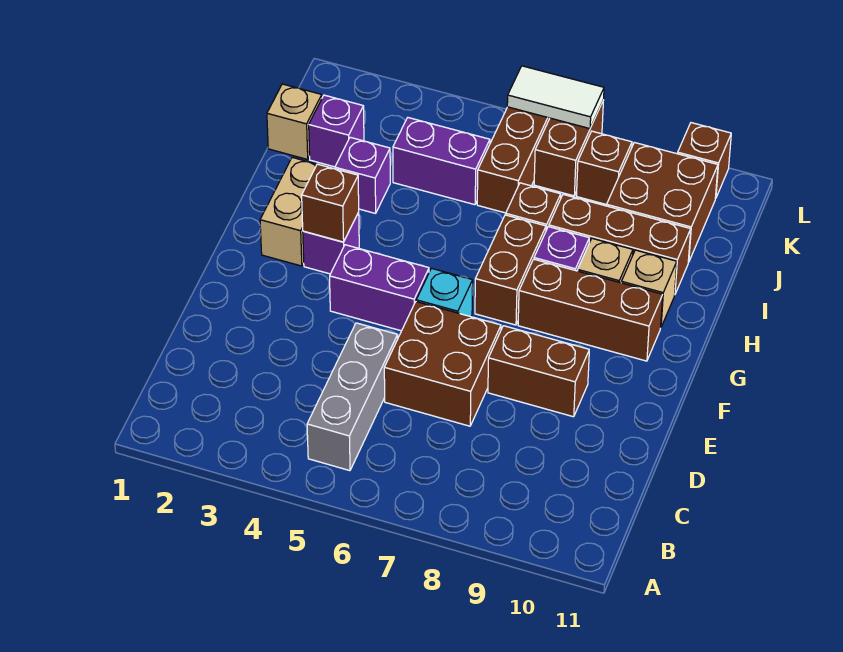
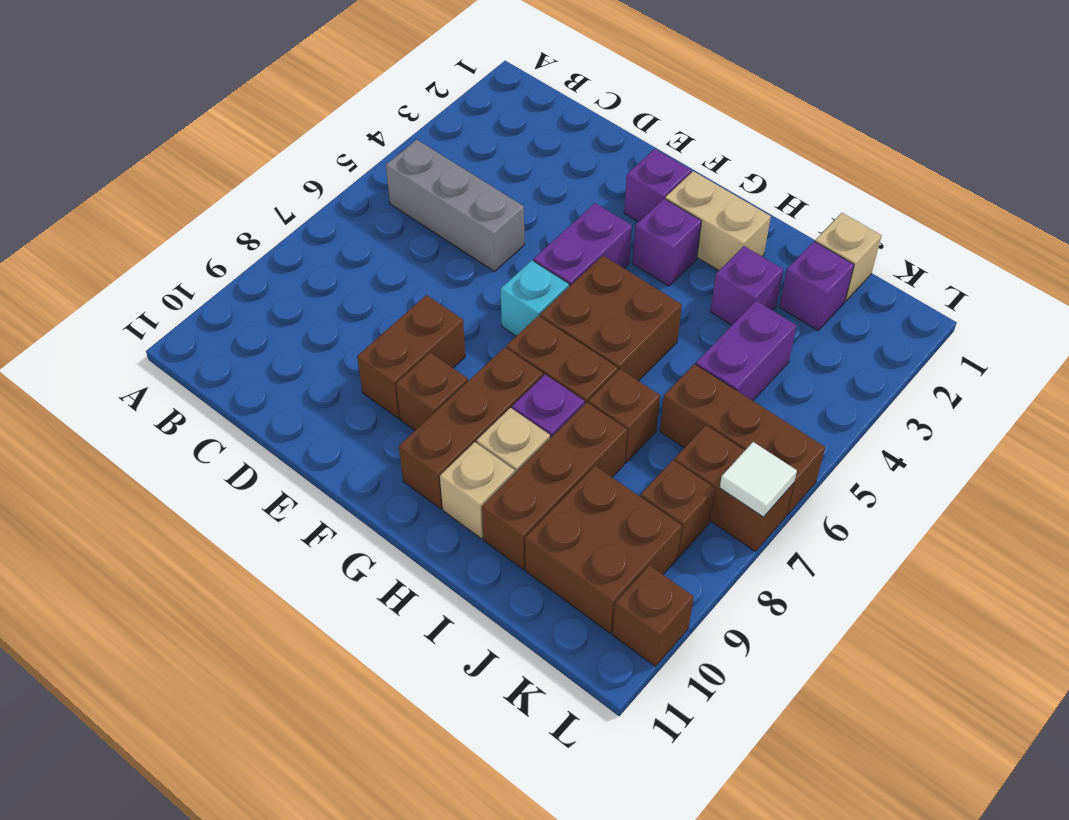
brown 2x2 brick [384,302,501,426] -> brown 2x2 brick moved to [540,256,682,381]
none -> purple 1x1 brick [624,149,691,222]
brown 1x1 brick [302,164,359,242] -> brown 1x1 brick moved to [396,353,468,430]
white 1x2 tile [507,66,604,129] -> white 1x1 tile [720,442,797,517]

